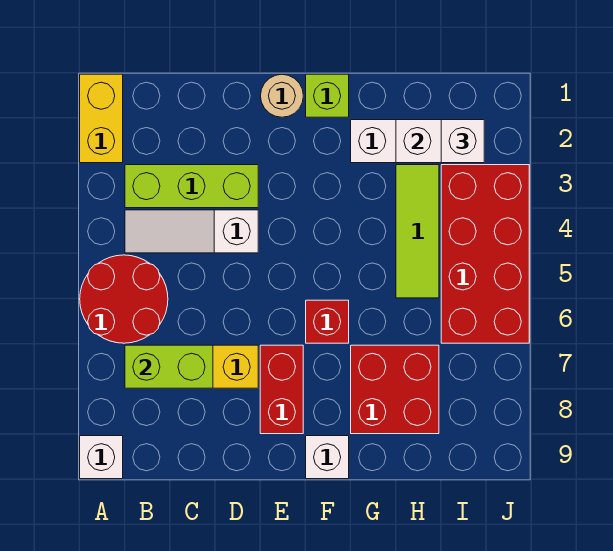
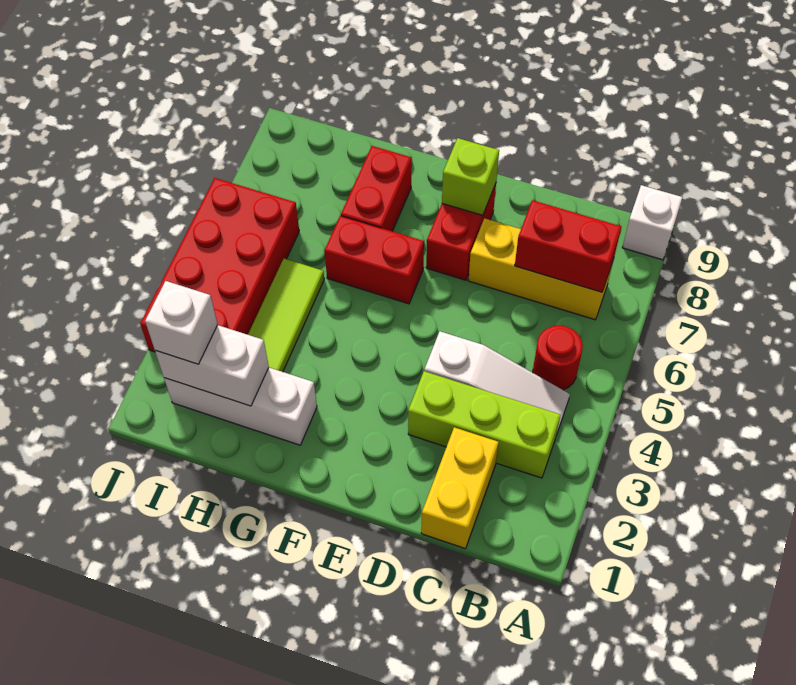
yellow 1x2 brick [80,74,123,163] -> yellow 1x2 brick moved to [421,427,499,549]
red 2x2 round brick [80,255,168,343] -> red 1x1 round brick [533,326,583,390]
lime 1x2 brick [125,345,213,388] -> red 1x2 brick [515,200,621,292]
tan 1x1 round brick [261,74,303,117] -> none
lime 1x1 brick [306,74,349,117] -> lime 1x1 brick moved to [442,138,499,215]
red 1x1 brick [306,300,349,343] -> red 1x2 brick [324,216,424,304]
white 1x1 brick [306,436,349,479] -> none
red 2x2 brick [351,345,439,434] -> red 1x2 brick [341,146,412,231]

